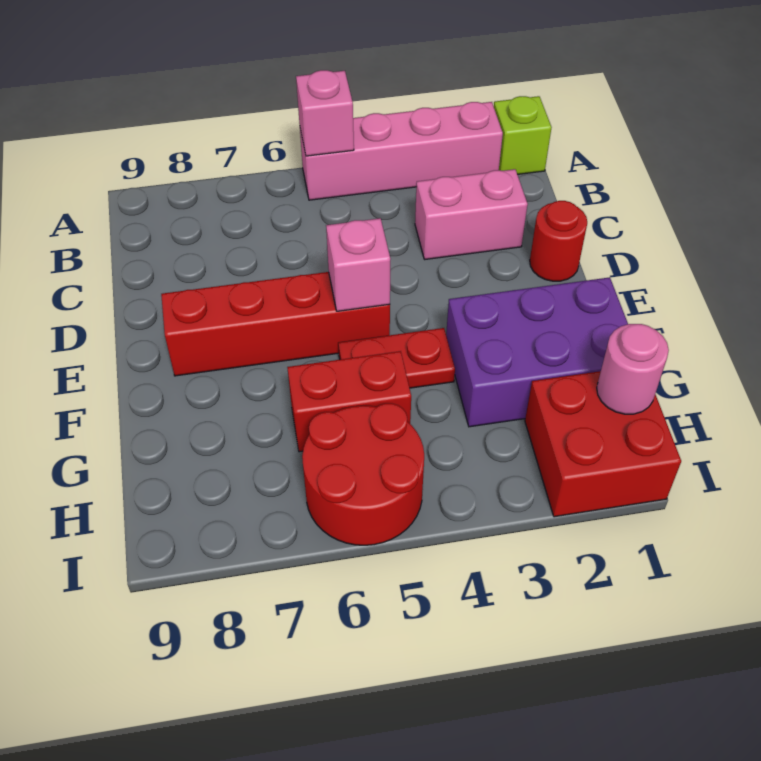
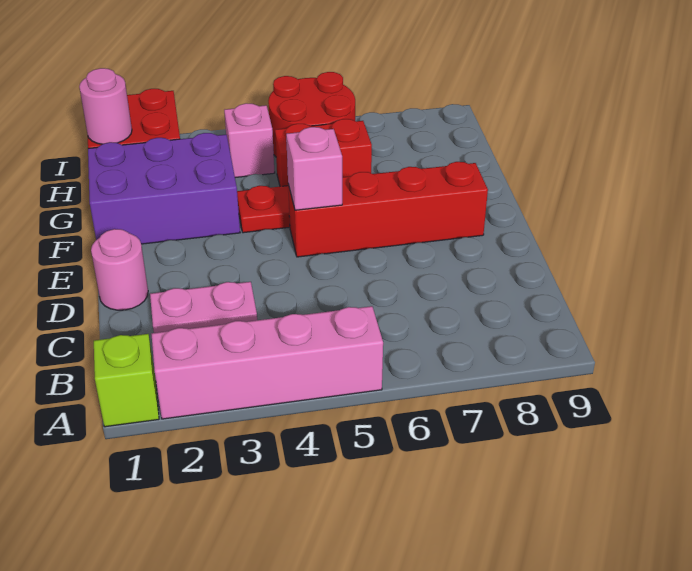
pink 1x1 brick [296,70,354,156] -> pink 1x1 brick moved to [224,103,275,178]
pink 1x2 brick [415,169,528,259] -> pink 1x2 plate [150,282,257,333]
red 1x1 round brick [530,201,587,281] -> pink 1x1 round brick [91,229,148,310]

